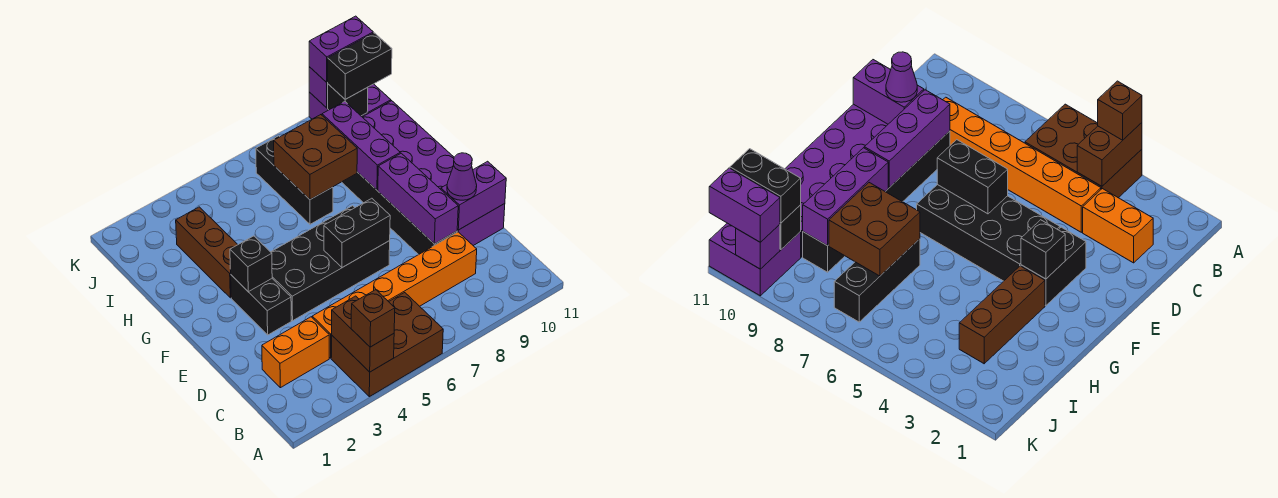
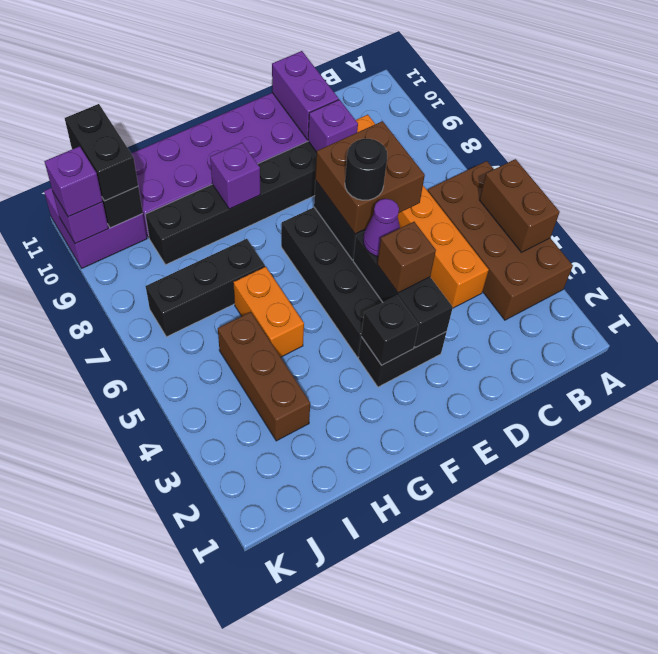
brown 2x3 brick [331,293,443,397] -> brown 2x4 brick [428,161,573,320]
brown 1x2 brick [332,296,394,372] -> brown 1x2 brick turned to [479,159,560,252]
brown 1x1 brick [351,290,395,347] -> brown 1x1 brick moved to [377,222,436,293]
orange 1x2 brick [262,317,329,388] -> orange 1x2 brick moved to [233,267,304,357]
purple 1x3 brick [378,153,458,244] -> purple 1x1 brick [308,100,358,152]
purple 1x1 cone [447,153,477,200] -> purple 1x1 cone moved to [363,199,400,256]
none -> black 1x3 brick [353,232,453,348]
none -> black 1x1 round brick [345,139,387,200]
brown 1x3 brick [176,207,238,298] -> brown 1x3 brick turned to [218,312,310,441]
purple 1x3 brick [322,101,400,190] -> purple 1x1 brick [210,143,260,209]
brown 2x2 brick [274,115,357,199] -> brown 2x2 brick moved to [315,121,425,234]
purple 1x2 brick [309,16,373,82] -> purple 1x1 brick [44,146,103,217]

